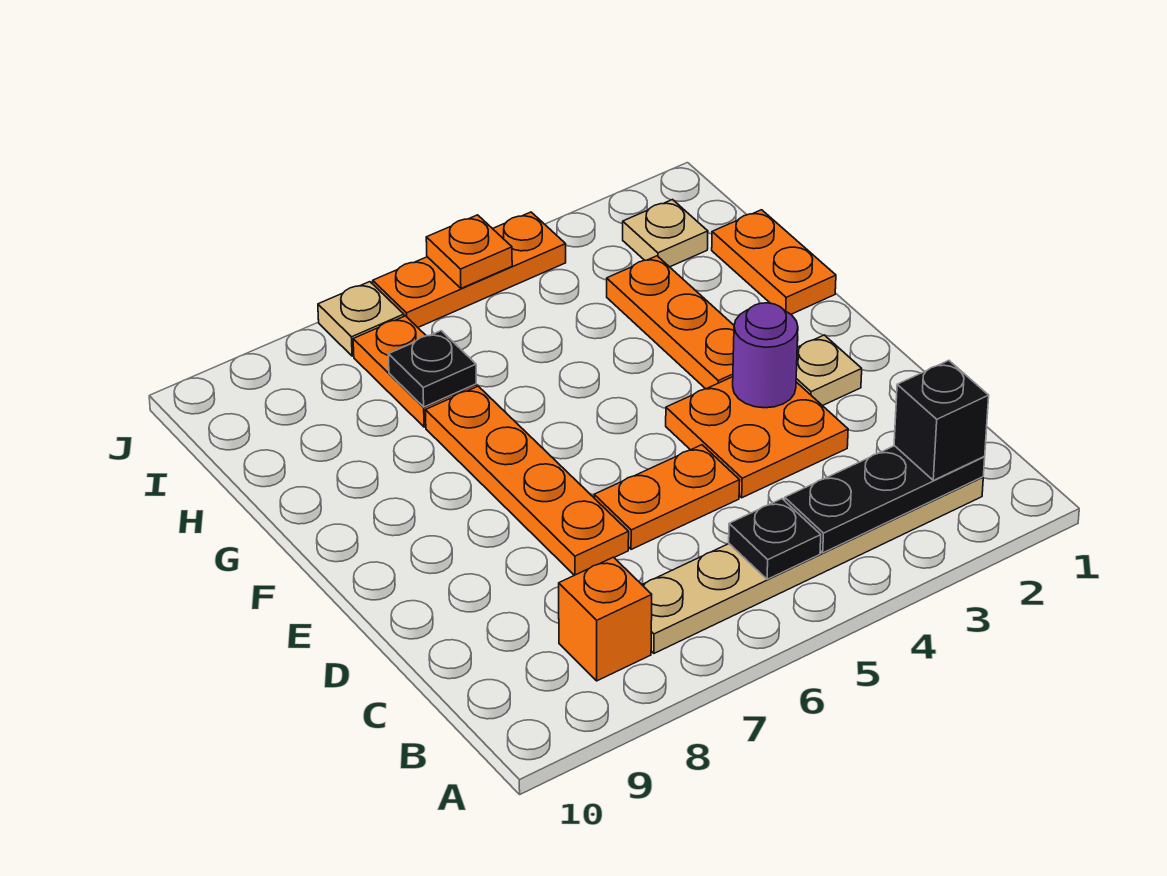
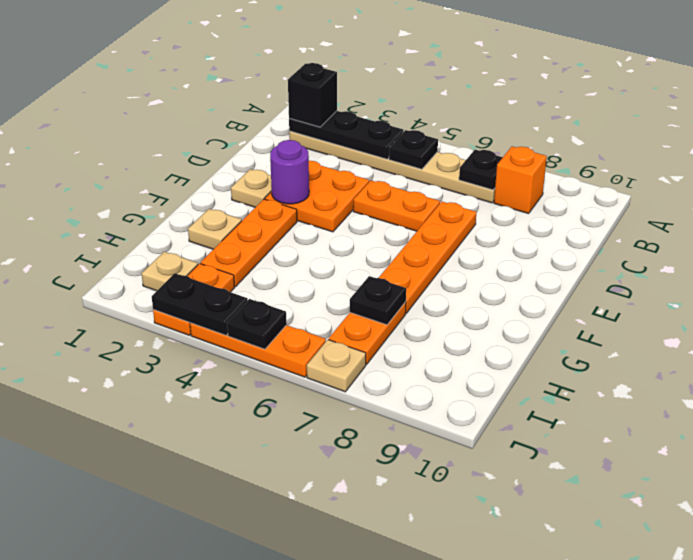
none -> black 1x1 plate [459,150,503,190]
orange 1x2 plate [712,210,836,314] -> orange 1x2 plate moved to [153,264,235,335]
none -> tan 1x1 plate [188,209,242,249]
none -> black 1x2 plate [152,273,248,335]
orange 1x1 plate [426,215,512,288] -> black 1x1 plate [227,299,287,349]

